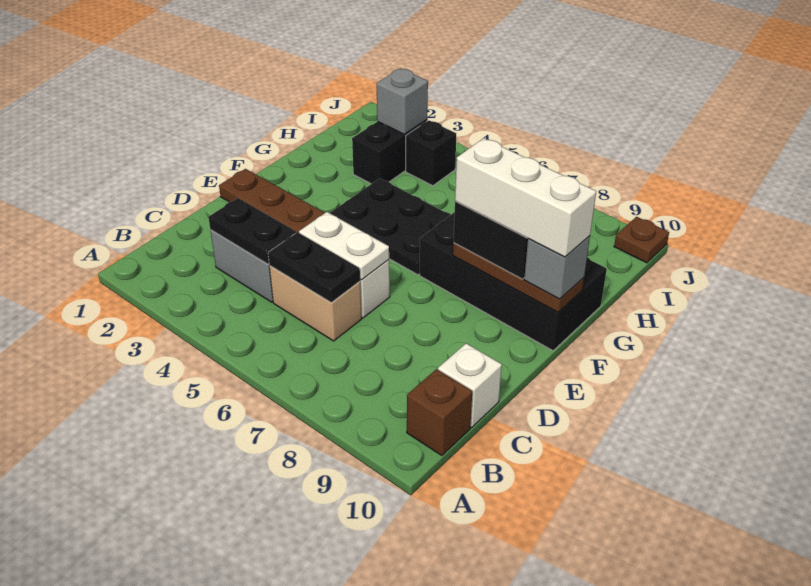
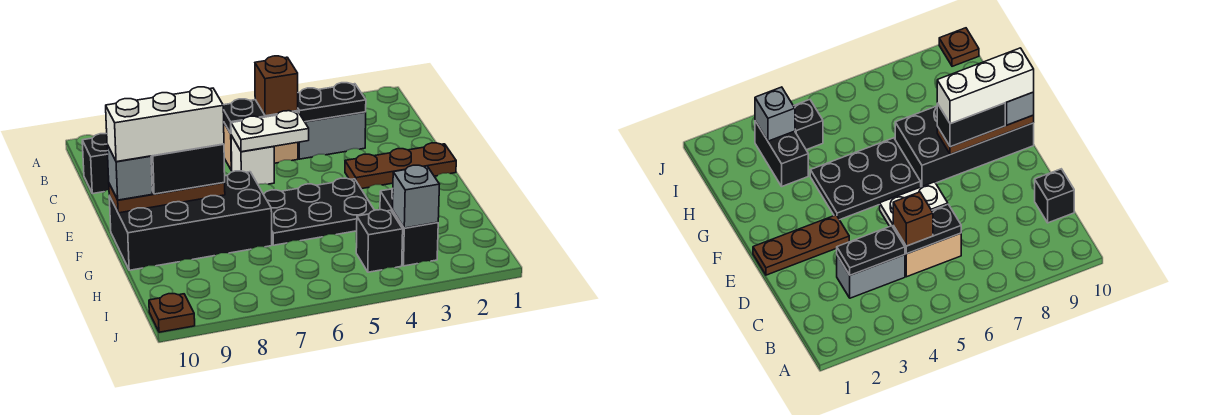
brown 1x1 brick [407,369,472,456] -> brown 1x1 brick moved to [255,56,298,116]
white 1x1 brick [438,343,502,427] -> black 1x1 brick [82,134,109,194]

